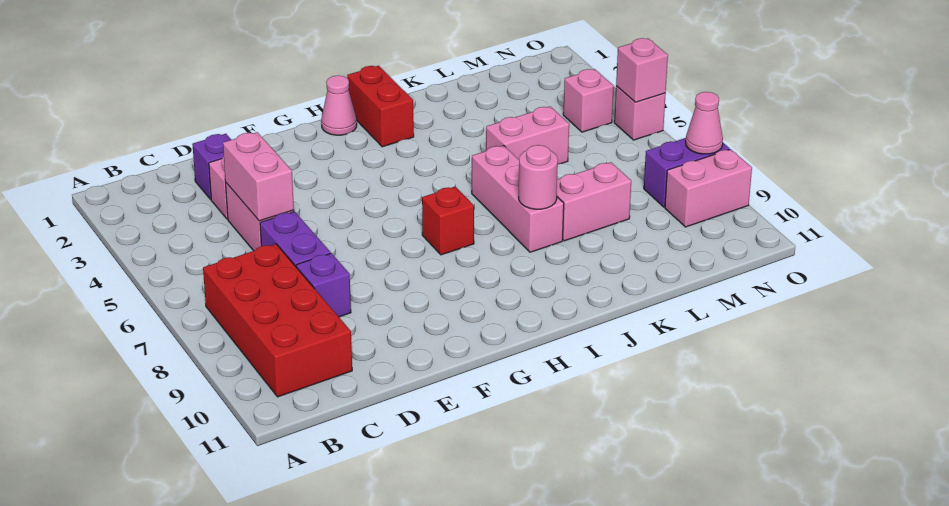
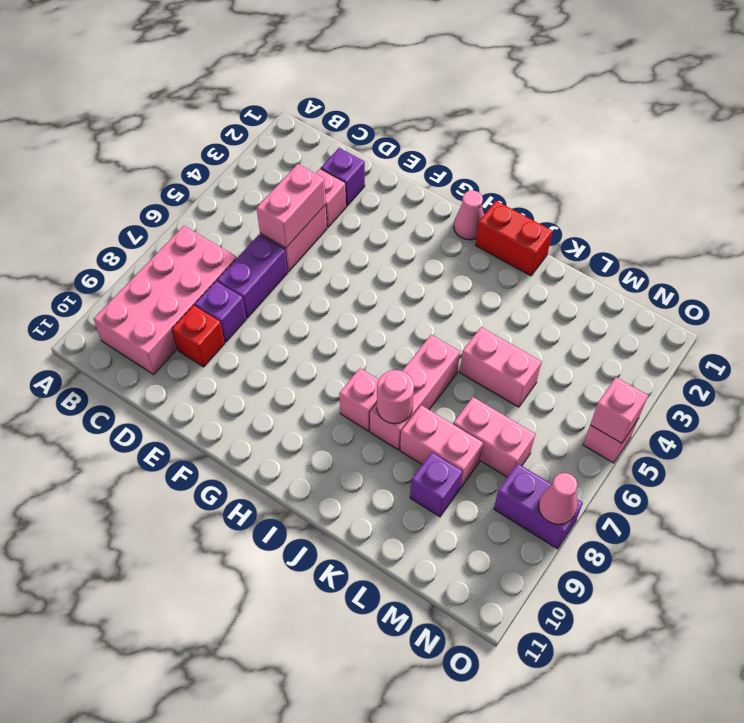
red 2x4 brick [203,244,352,397] -> pink 2x4 brick [94,226,237,374]
red 1x1 brick [422,187,474,255] -> red 1x1 brick moved to [172,305,225,367]
red 1x2 brick [347,66,414,147] -> red 1x2 brick turned to [476,201,553,276]
none -> purple 1x1 brick [410,452,462,517]
pink 1x1 brick [563,69,614,132] -> pink 1x1 brick moved to [339,368,379,431]
pink 1x2 brick [665,149,752,227] -> pink 1x2 brick moved to [453,397,535,477]

